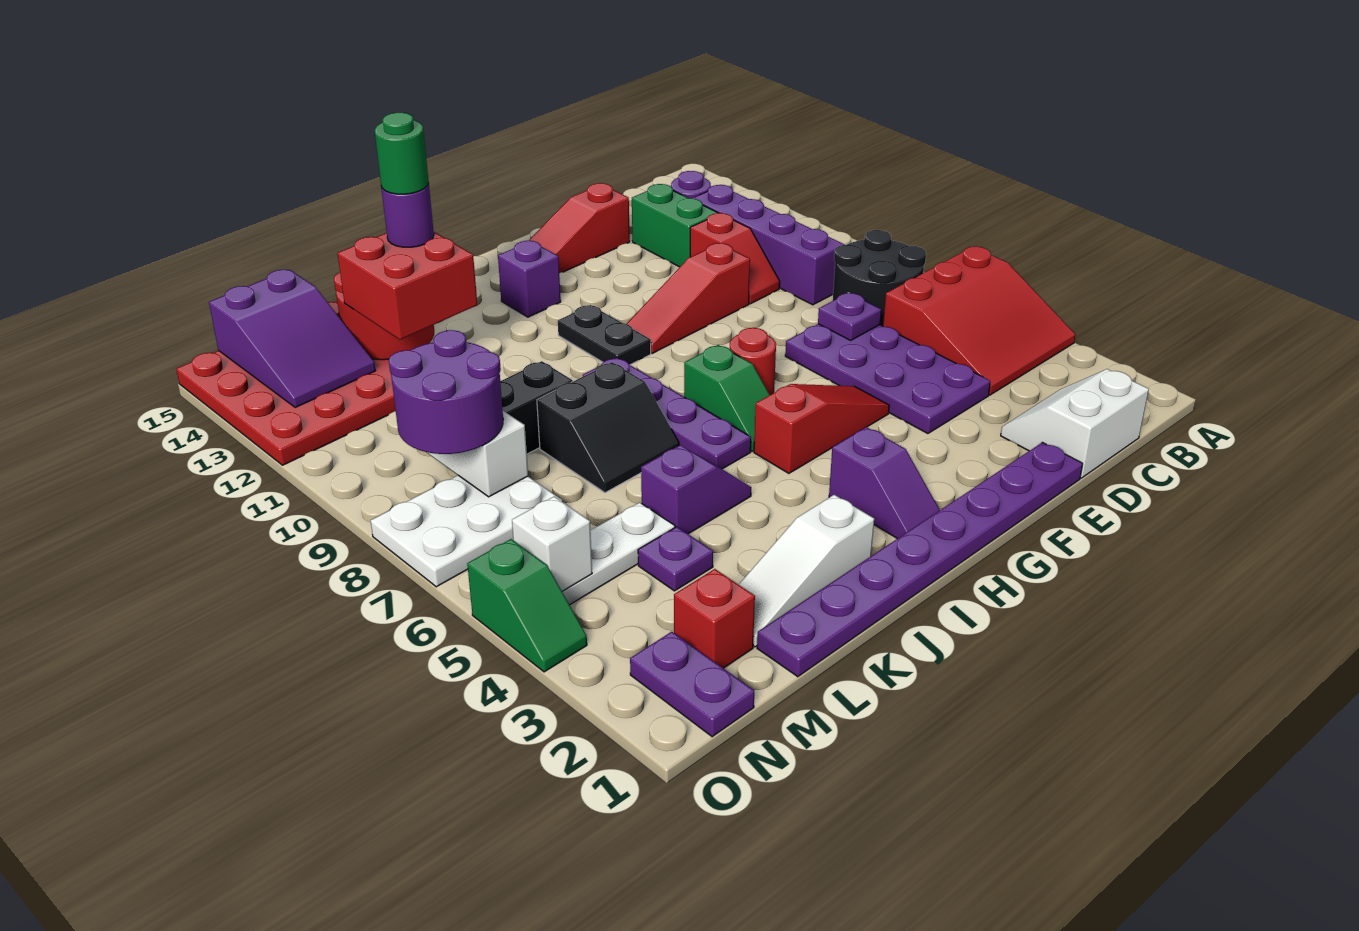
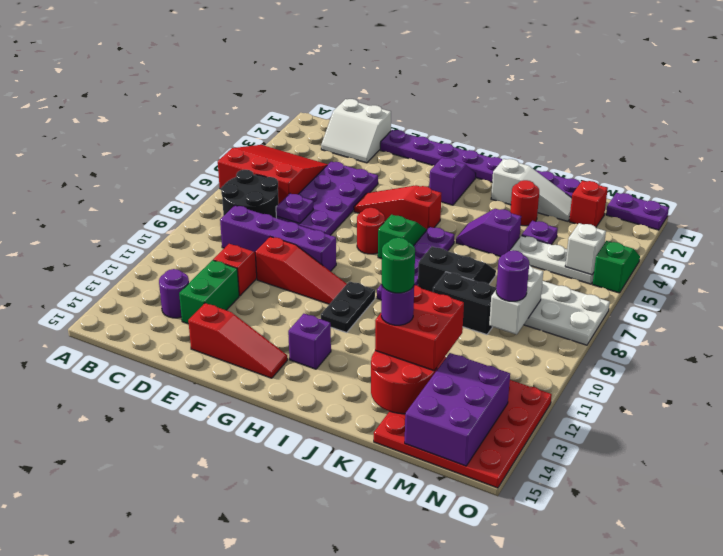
purple 1x4 brick [692,185,844,305] -> purple 1x4 brick turned to [220,205,336,271]
none -> red 1x1 round brick [510,180,539,226]
purple 2x2 round brick [389,330,503,454] -> purple 1x1 round brick [496,250,529,301]
purple 2x3 slope [209,270,376,407] -> purple 2x3 brick [405,353,510,466]
purple 1x2 plate [630,632,754,737] -> purple 1x2 plate turned to [606,193,669,230]

